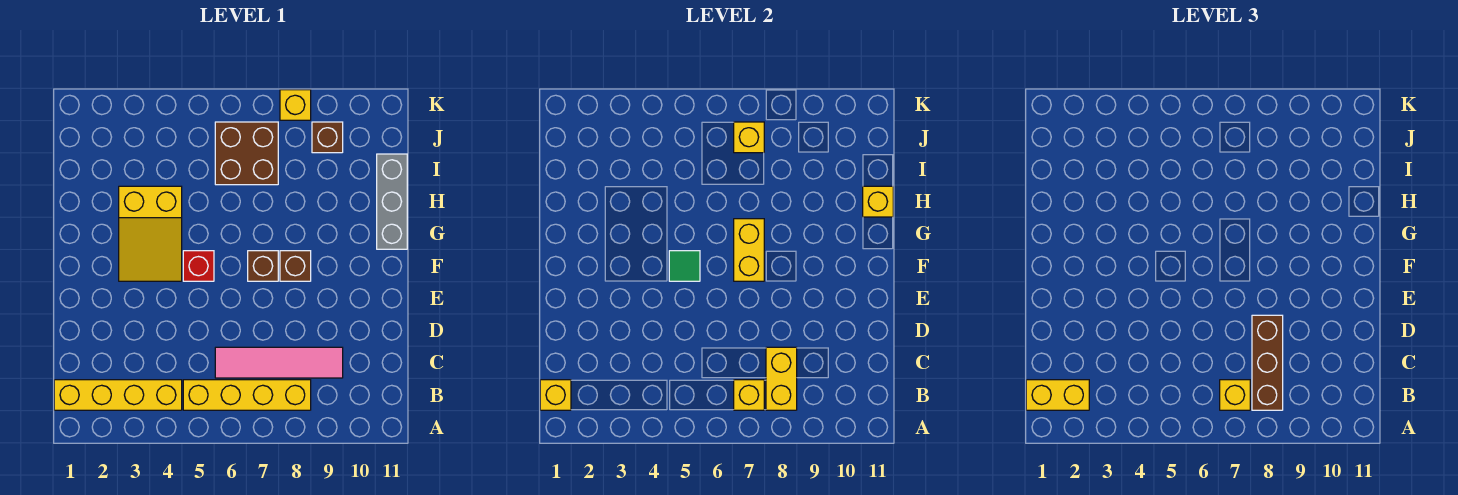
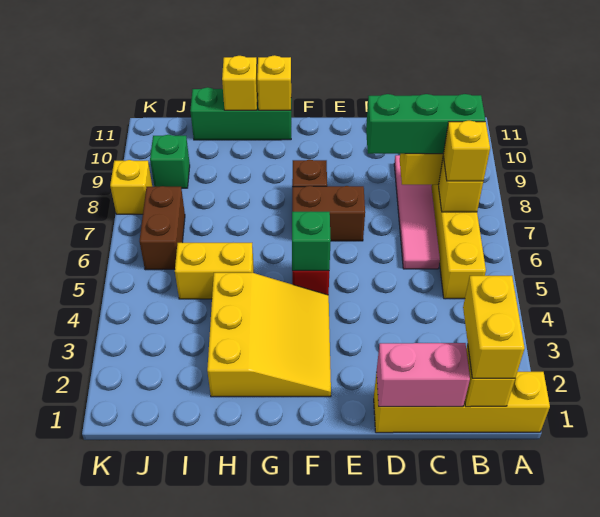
yellow 1x4 brick [54,380,182,410] -> yellow 1x4 brick turned to [374,372,550,433]
brown 1x3 brick [1252,315,1283,410] -> green 1x3 brick [366,94,485,154]
none -> pink 1x2 brick [376,343,470,407]
yellow 2x3 slope [119,186,182,281] -> yellow 3x3 slope [207,273,331,397]
green 1x1 tile [669,251,700,281] -> green 1x1 brick [292,212,331,271]
brown 1x1 brick [248,251,278,281] -> brown 1x2 brick [292,186,365,241]
yellow 1x2 brick [734,219,764,281] -> yellow 1x2 brick moved to [175,243,254,299]
grey 1x3 brick [377,154,407,249] -> green 1x3 brick [190,87,291,140]
brown 2x2 brick [215,122,278,185] -> brown 1x2 brick [140,186,185,270]
yellow 1x1 brick [734,122,764,153] -> yellow 1x1 brick moved to [257,55,291,110]
brown 1x1 brick [312,122,343,153] -> green 1x1 brick [150,135,190,188]

